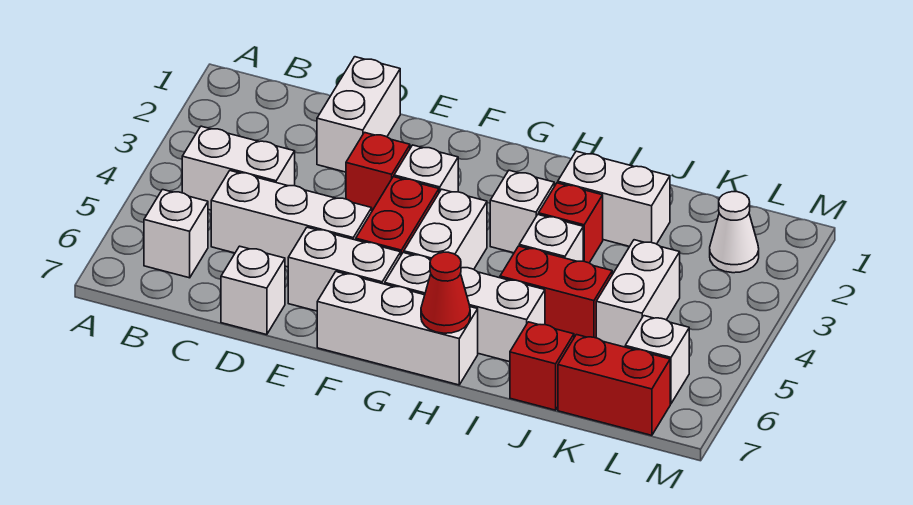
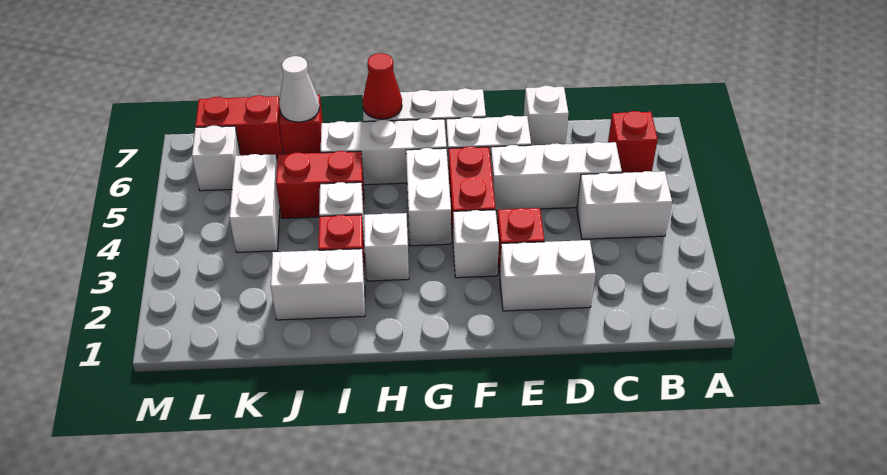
white 1x1 brick [144,190,208,278] -> red 1x1 brick [608,111,658,173]
white 1x2 brick [317,57,400,172] -> white 1x2 brick turned to [500,240,596,311]
white 1x1 cone [710,192,759,273] -> white 1x1 cone moved to [279,56,320,122]

